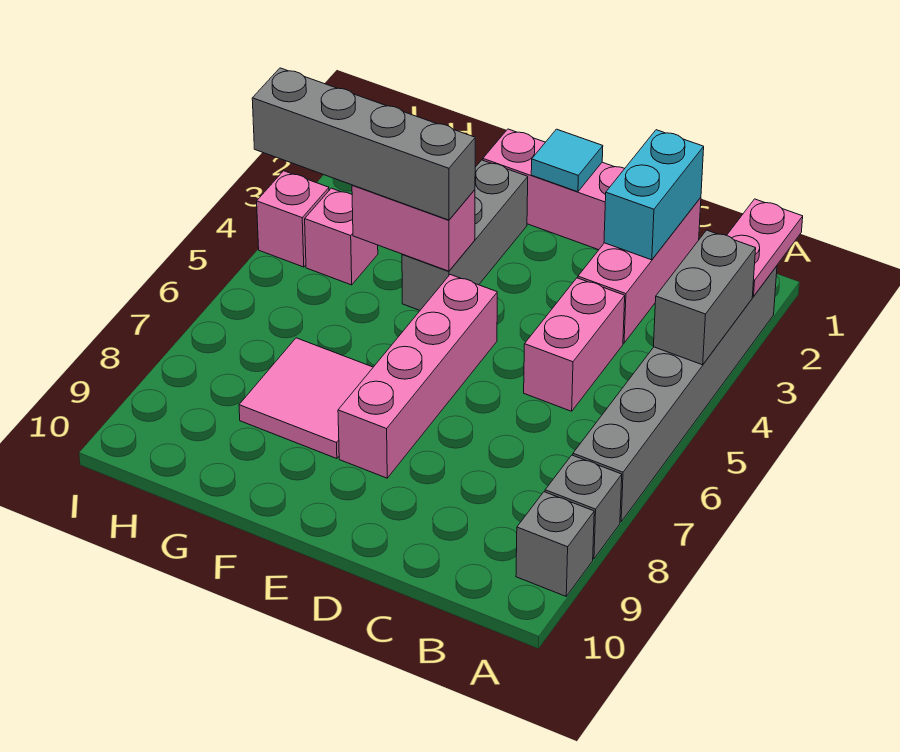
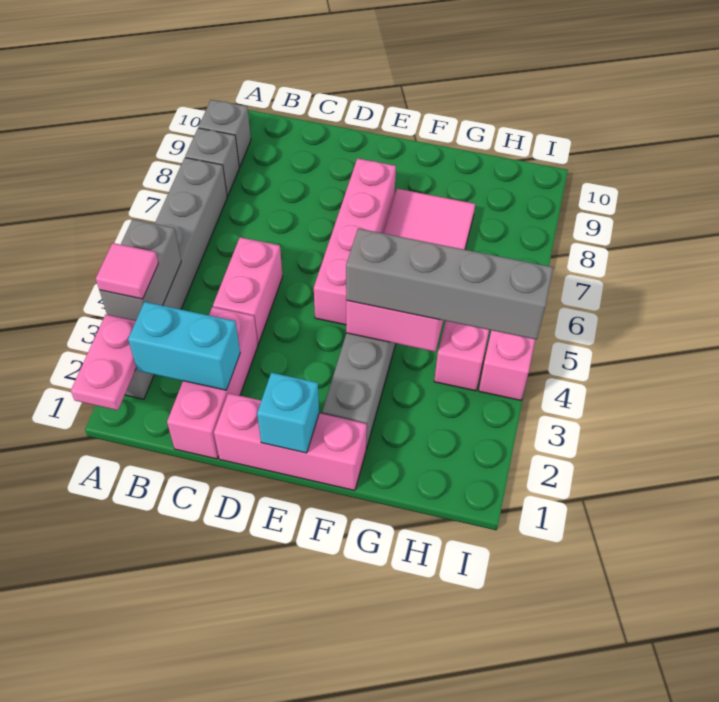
none -> pink 1x1 tile [96,243,158,299]
cyan 1x2 brick [604,130,704,260] -> cyan 1x2 brick turned to [128,302,240,390]
cyan 1x1 tile [531,129,603,192] -> cyan 1x1 brick [257,373,319,453]

